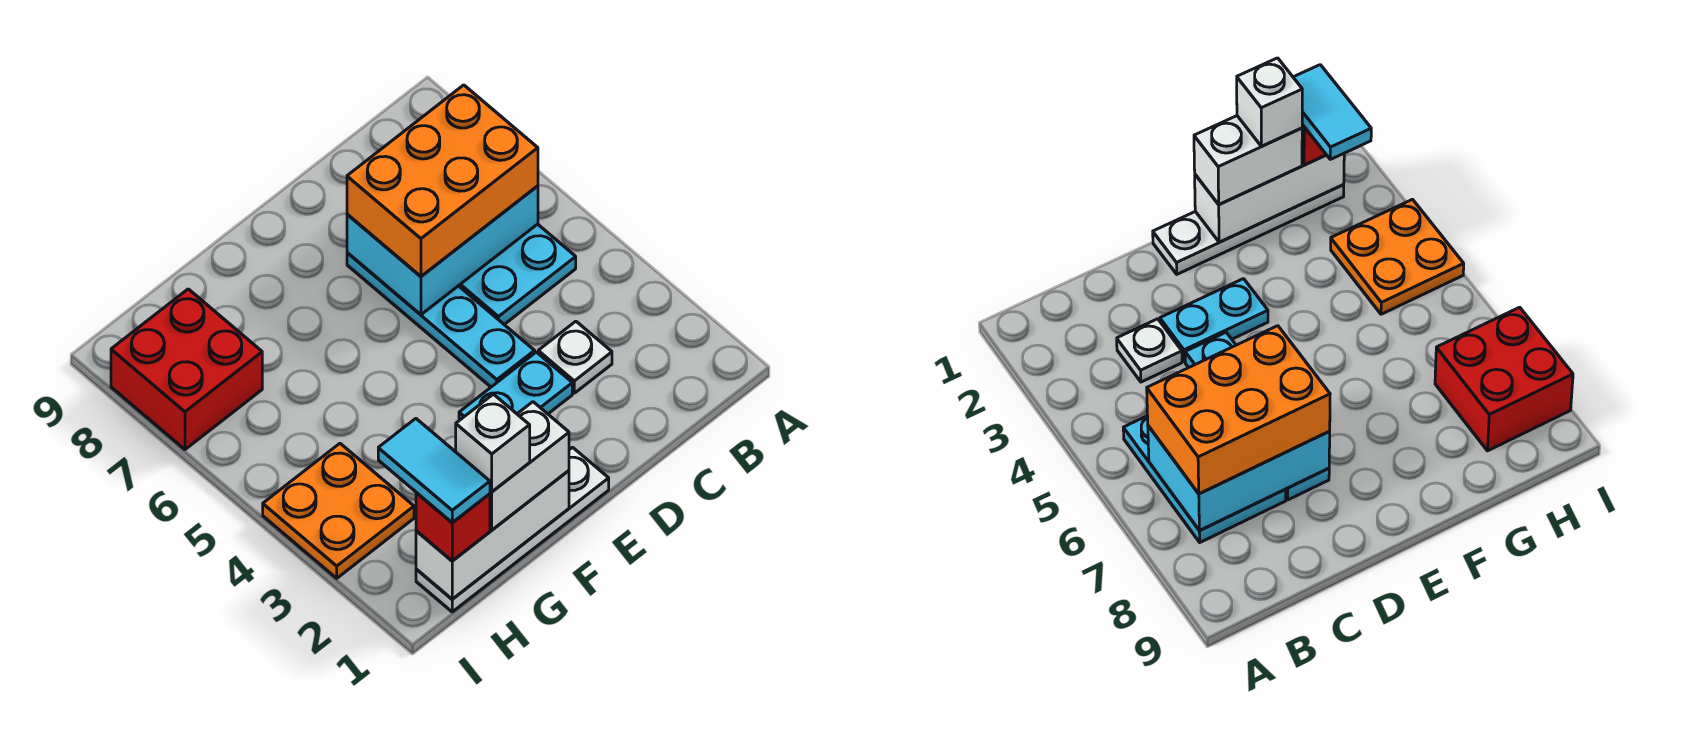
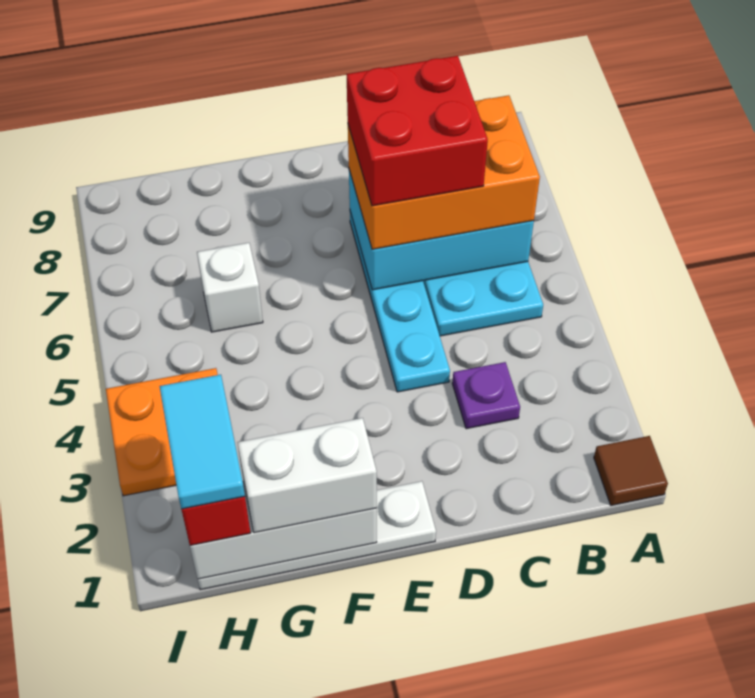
none -> brown 1x1 tile [594,436,668,505]
white 1x1 plate [538,321,612,393] -> purple 1x1 plate [452,362,520,429]
cyan 1x2 plate [459,352,572,420] -> none
white 1x1 brick [456,394,530,492] -> white 1x1 brick moved to [197,243,263,332]
red 2x2 brick [111,289,262,449] -> red 2x2 brick moved to [347,56,488,206]

